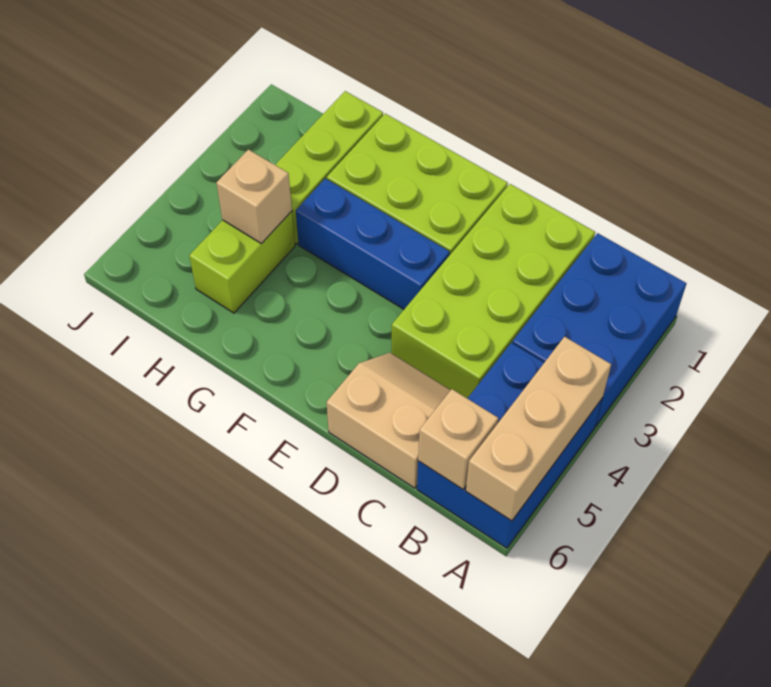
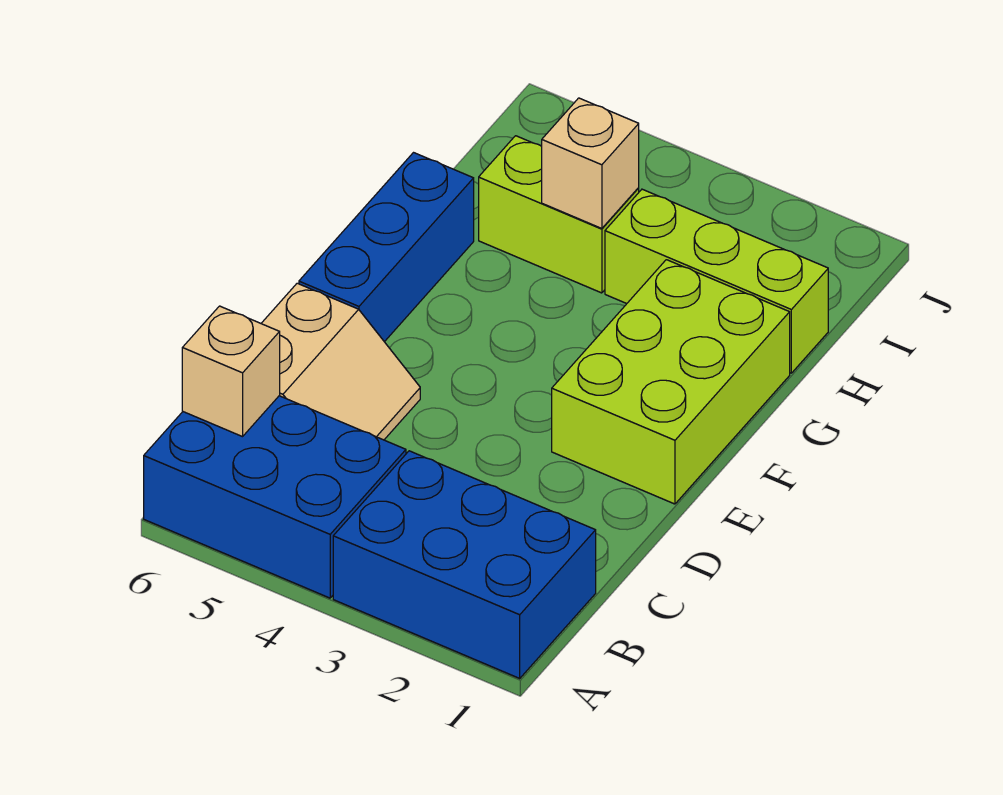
tan 1x3 brick [466,337,611,521] -> none
lime 2x4 brick [392,184,595,398] -> none
blue 1x3 brick [296,178,450,309] -> blue 1x3 brick moved to [299,153,474,342]

